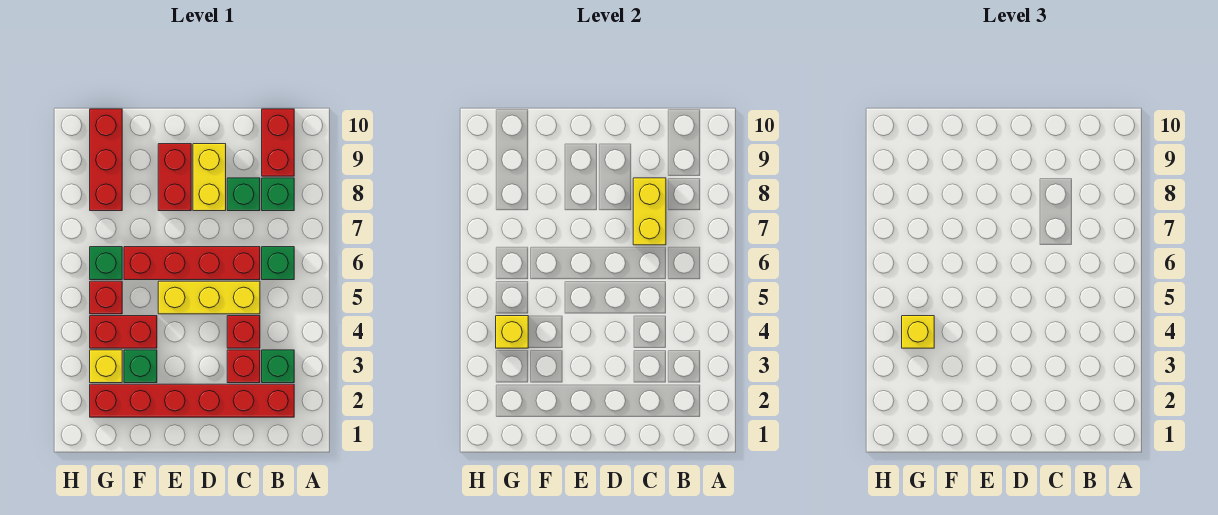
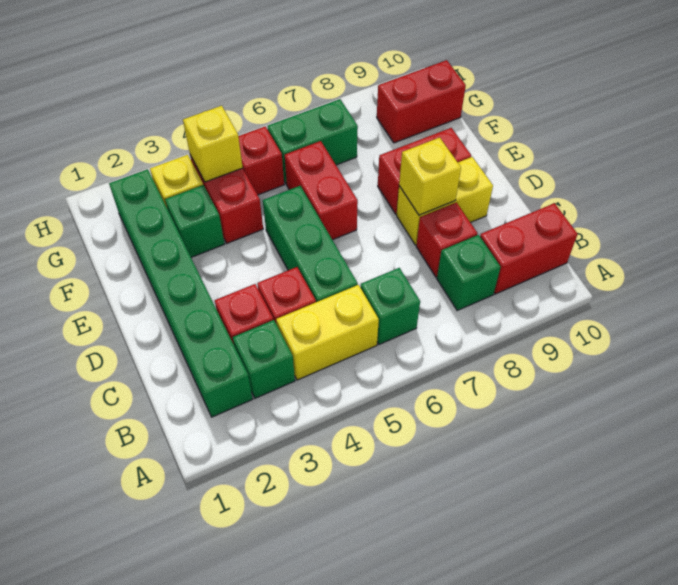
red 1x6 brick [90,384,294,417] -> green 1x6 brick [109,169,253,417]
yellow 1x3 brick [158,281,260,314] -> green 1x3 brick [263,186,358,302]
red 1x4 brick [124,247,260,280] -> red 1x2 brick [285,141,358,240]
yellow 1x2 brick [633,178,666,245] -> yellow 1x2 brick moved to [276,285,379,380]
green 1x1 brick [227,178,260,211] -> red 1x1 brick [416,202,478,277]
yellow 1x1 brick [902,316,934,348] -> yellow 1x1 brick moved to [399,138,461,215]
green 1x1 brick [90,247,122,280] -> green 1x2 brick [267,99,358,184]
red 1x3 brick [90,109,122,211] -> red 1x2 brick [377,60,466,143]

